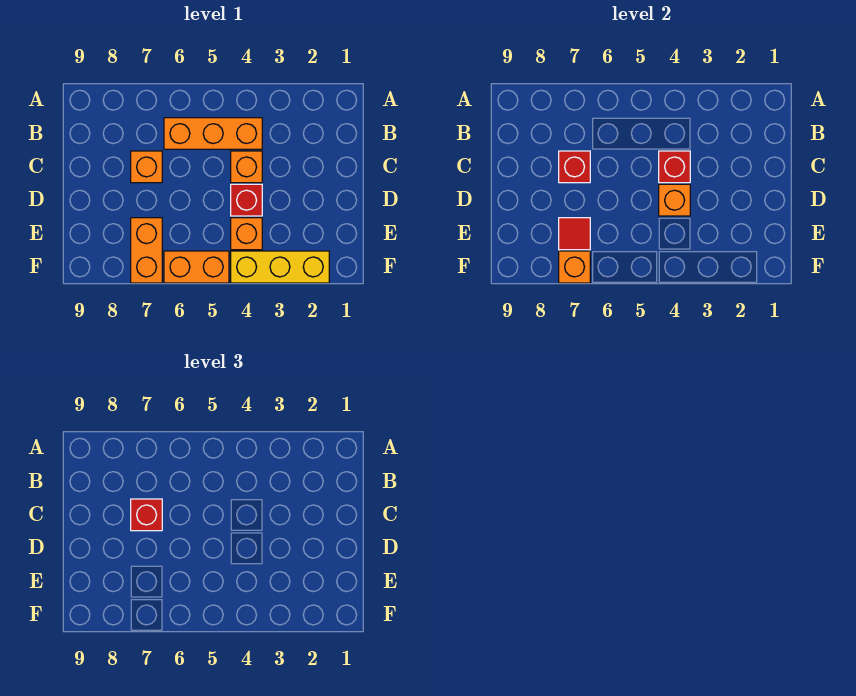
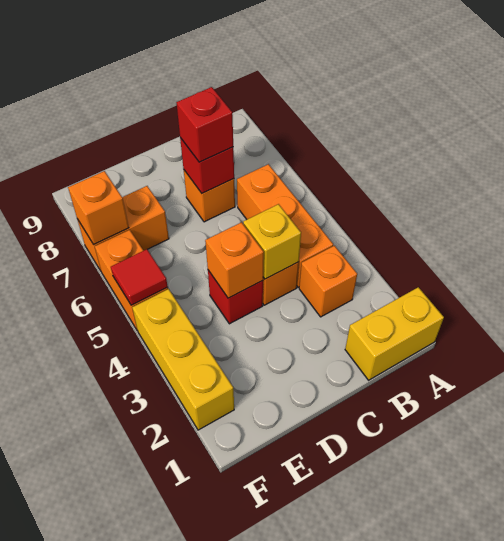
none -> yellow 1x2 brick [345,287,444,380]
red 1x1 brick [659,151,690,183] -> yellow 1x1 brick [243,204,301,279]
orange 1x1 brick [231,218,262,250] -> orange 1x1 brick moved to [299,246,357,317]
red 1x1 tile [559,218,590,250] -> red 1x1 tile moved to [111,249,168,305]

